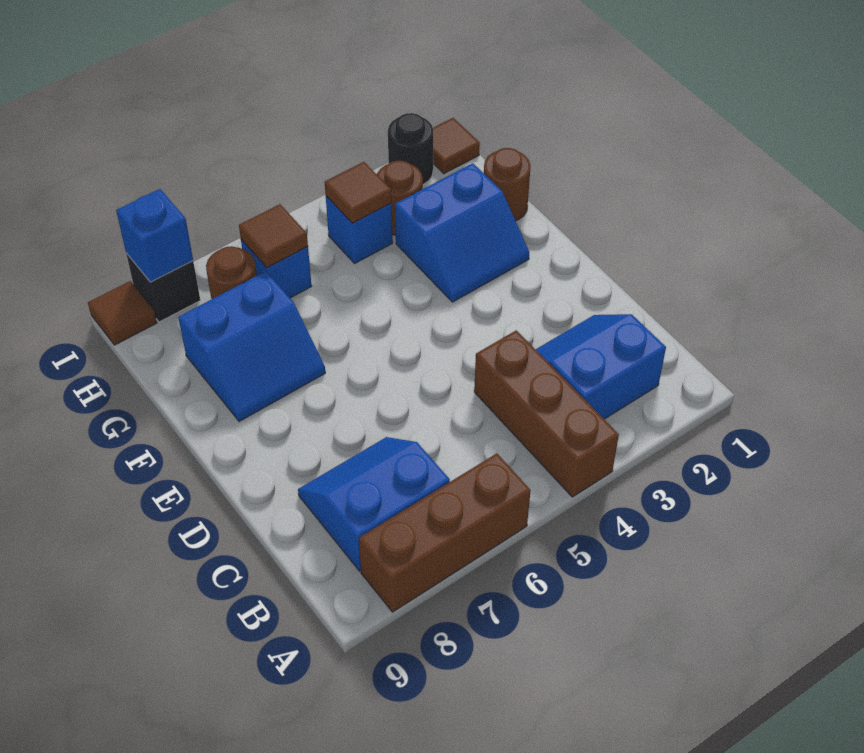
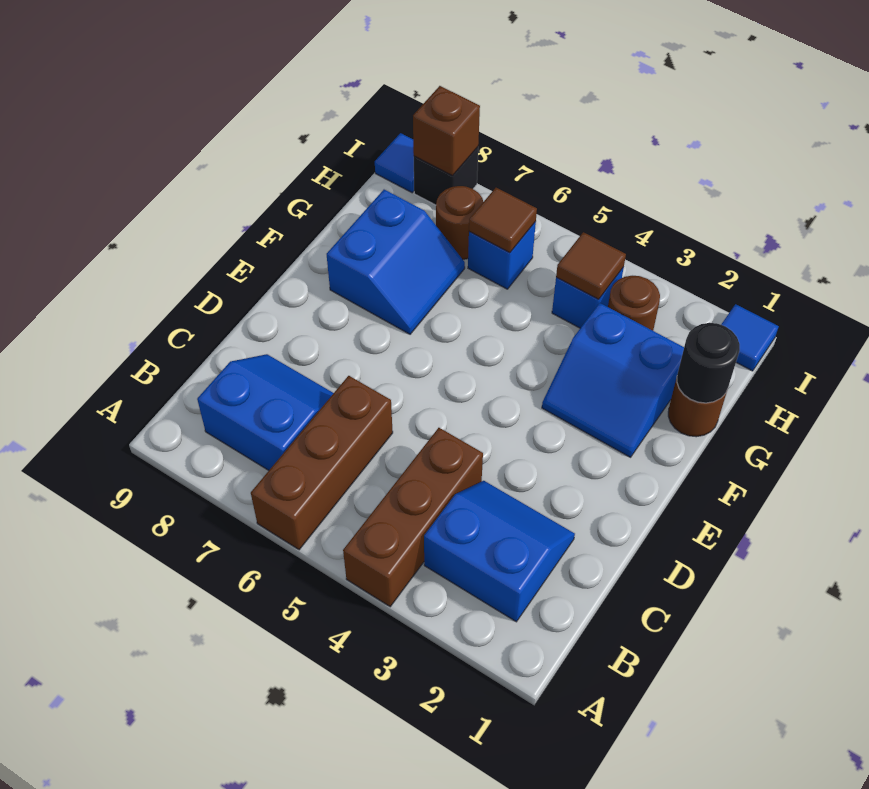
brown 1x3 brick [359,453,531,612] -> brown 1x3 brick turned to [251,376,393,550]
blue 2x2 slope [178,271,325,421] -> blue 2x2 slope turned to [327,190,465,334]
brown 1x1 tile [433,118,480,174] -> blue 1x1 tile [721,304,779,371]
black 1x1 round brick [388,113,433,184] -> black 1x1 round brick moved to [677,323,740,403]
blue 1x1 brick [116,189,193,282] -> brown 1x1 brick [413,86,480,176]
brown 1x1 tile [88,281,157,345] -> blue 1x1 tile [375,133,414,193]

